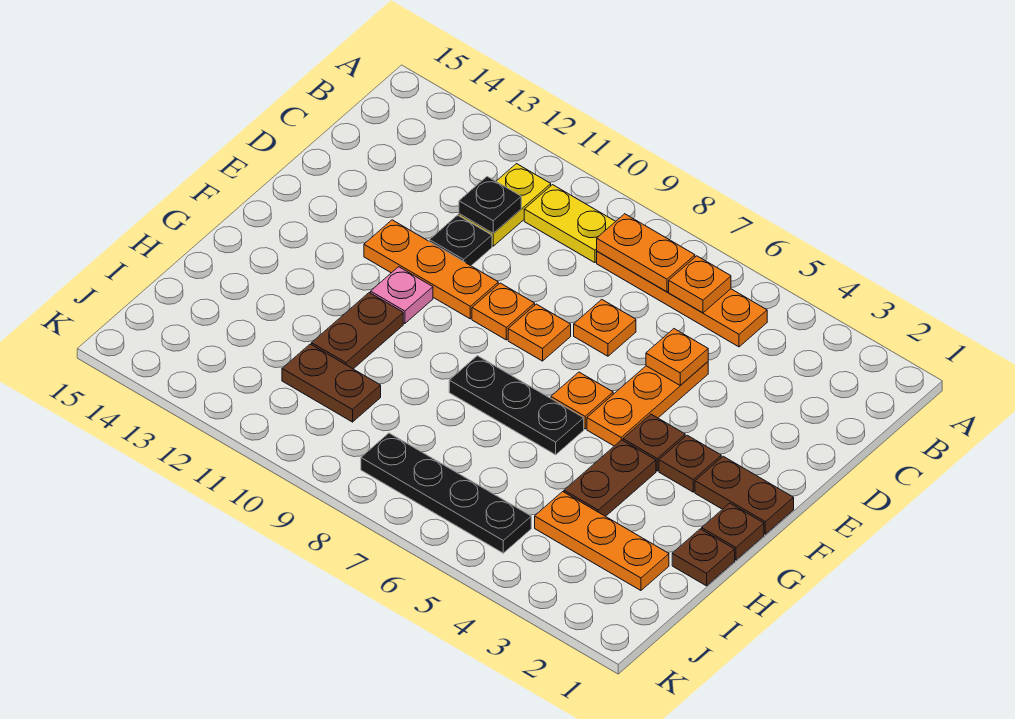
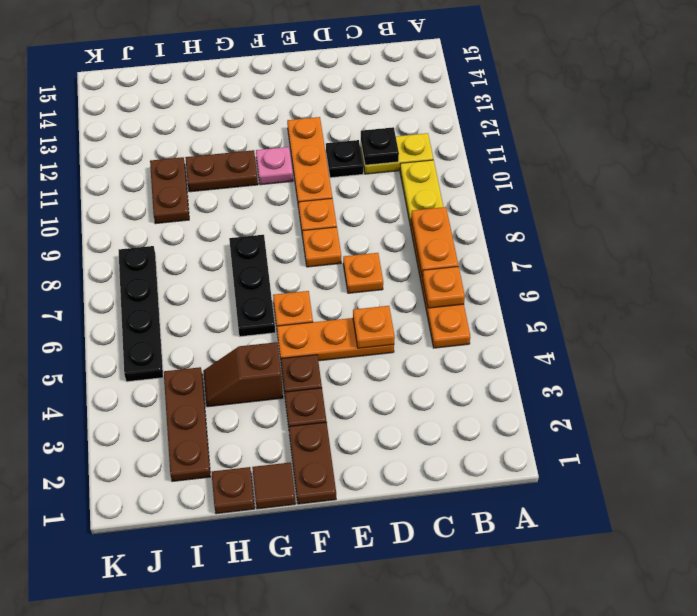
brown 1x1 plate [702,503,764,560] -> brown 1x1 tile [252,462,296,509]
brown 1x2 plate [564,440,656,516] -> brown 1x2 slope [203,342,283,407]
orange 1x3 plate [535,492,669,590] -> brown 1x3 plate [164,367,211,481]

